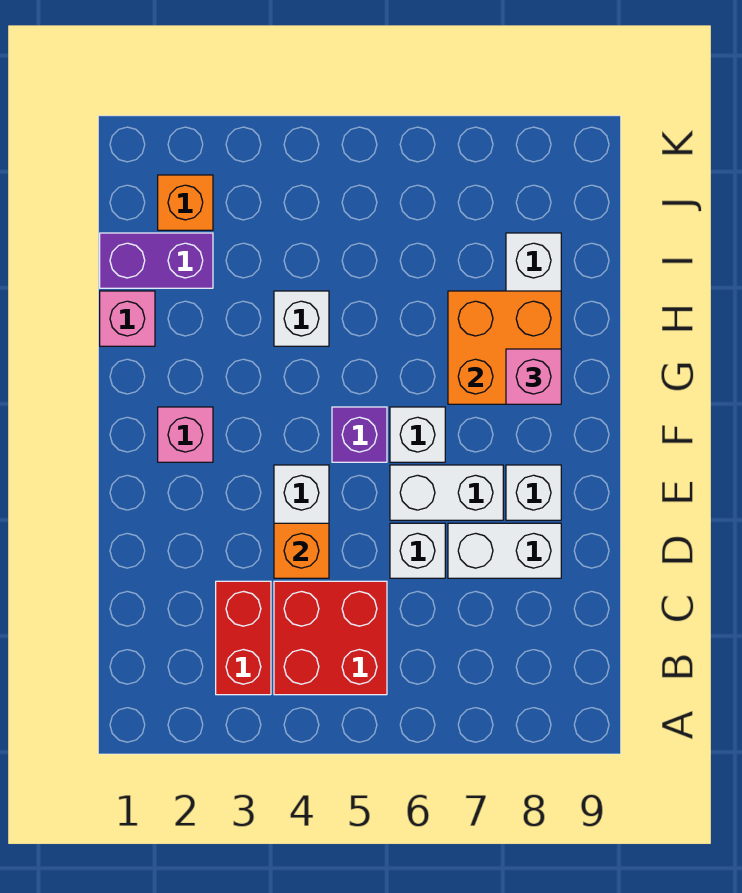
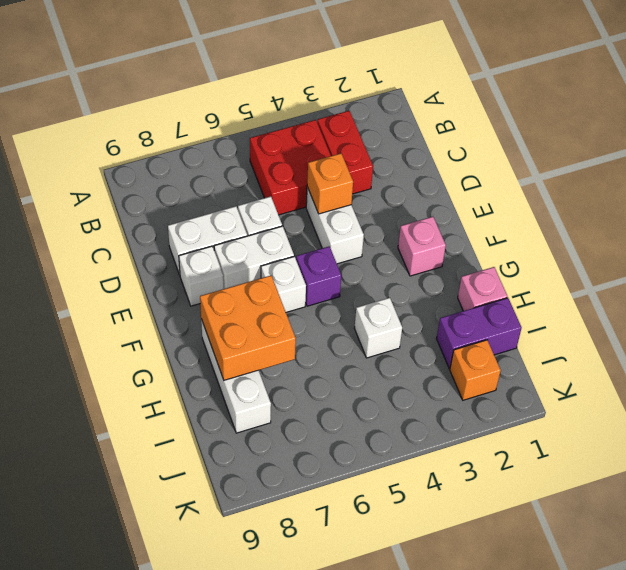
pink 1x1 brick [506,349,561,404] -> none

